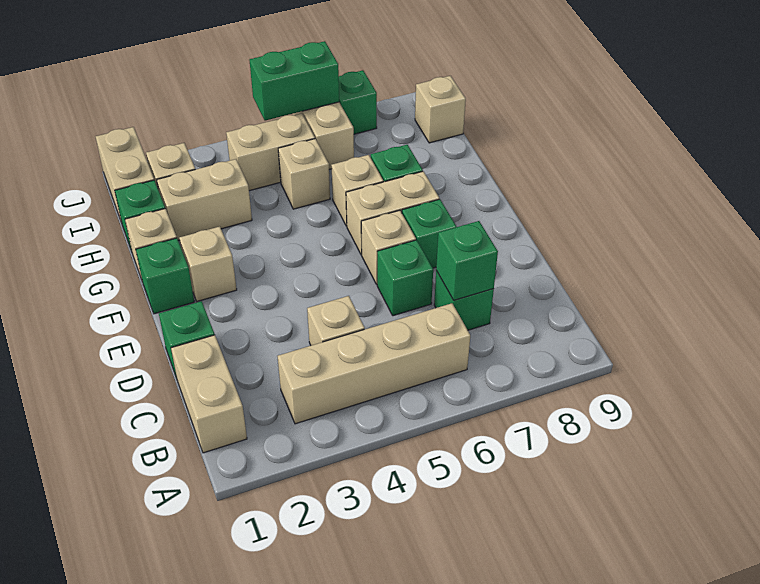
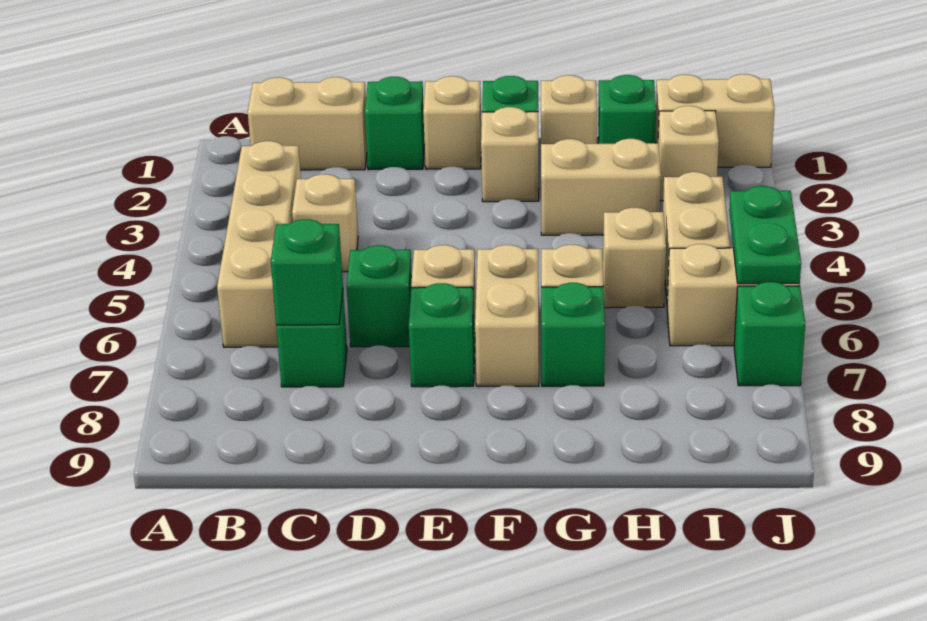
tan 1x2 brick [157,159,252,240] -> tan 1x2 brick turned to [541,139,661,235]
tan 1x1 brick [415,76,466,143] -> tan 1x1 brick moved to [423,76,481,169]
green 1x2 brick [249,41,339,121] -> green 1x2 plate [729,186,801,284]

